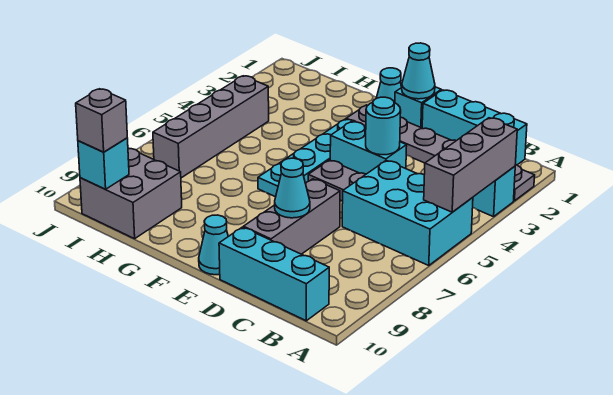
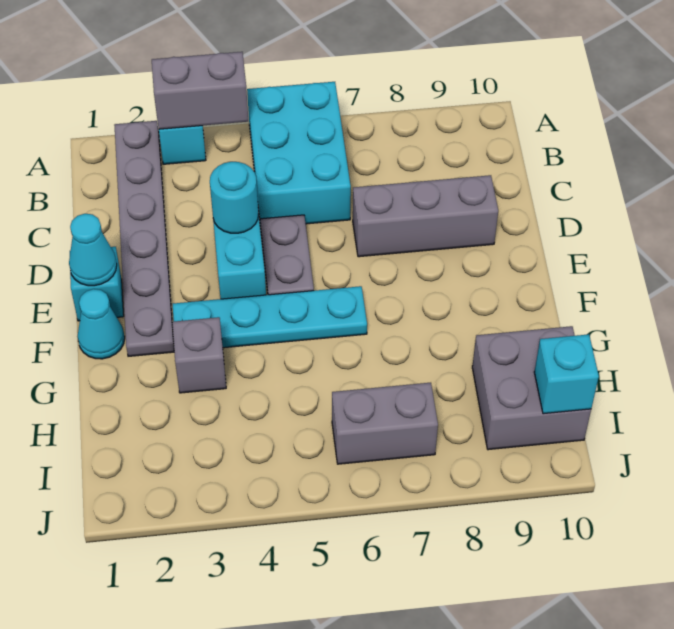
grey 1x3 brick [424,118,517,212] -> grey 1x2 brick [152,52,248,129]
cyan 1x3 brick [422,90,527,165] -> none
cyan 1x3 brick [219,227,329,321] -> none
cyan 1x1 cone [275,158,310,218] -> none
cyan 1x1 cone [199,215,228,275] -> none
grey 1x4 brick [153,76,269,178] -> grey 1x2 brick [332,383,438,464]
grey 1x1 brick [76,89,127,152] -> grey 1x1 brick moved to [172,317,226,393]

